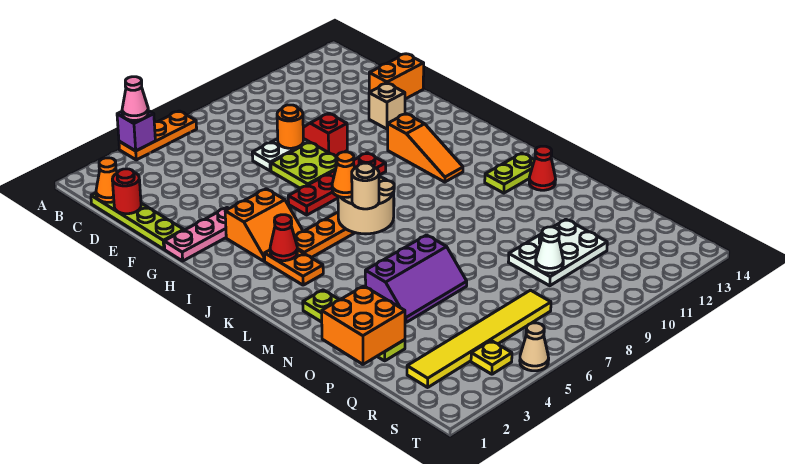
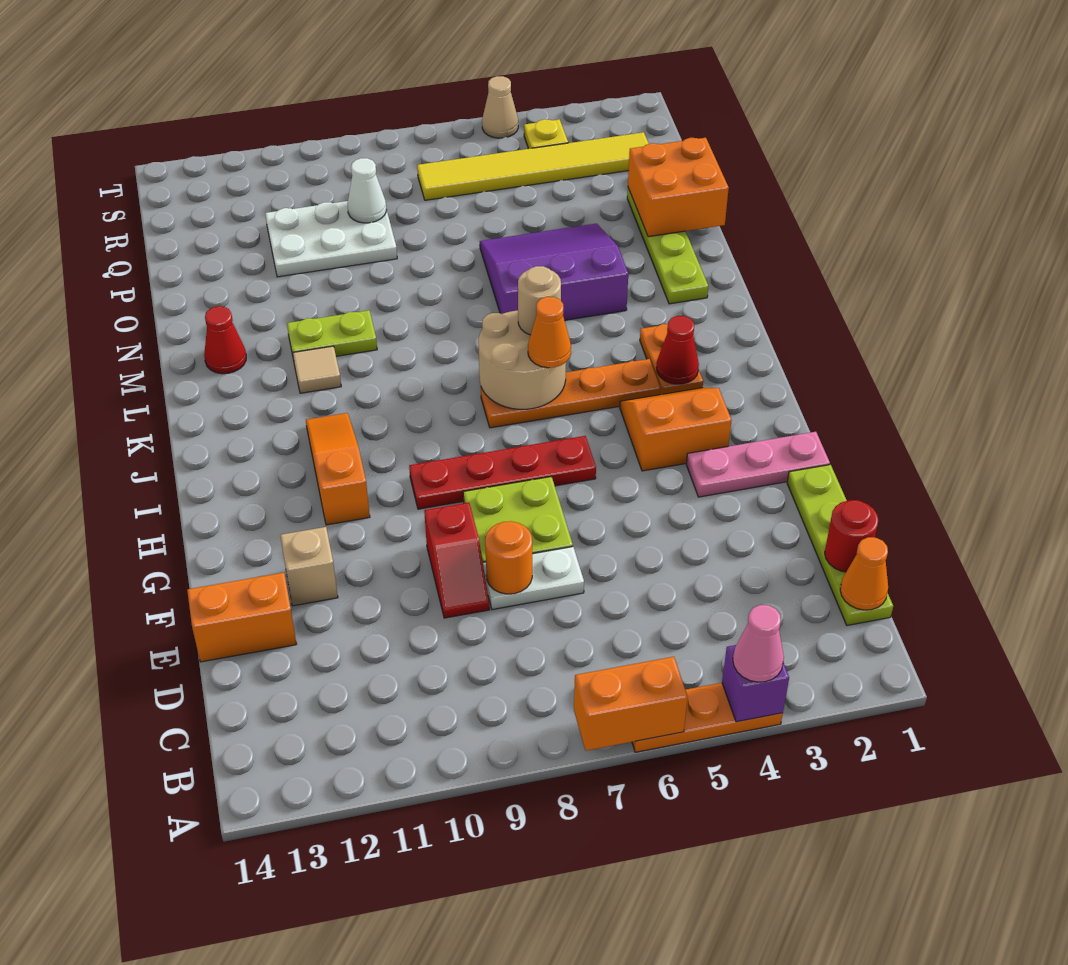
none -> orange 1x2 brick [574,657,688,751]
none -> tan 1x1 tile [293,346,341,393]
lime 1x2 plate [485,153,534,193] -> lime 1x2 plate moved to [287,310,377,360]
purple 2x3 slope [365,235,467,322] -> purple 3x3 slope [480,224,628,320]

